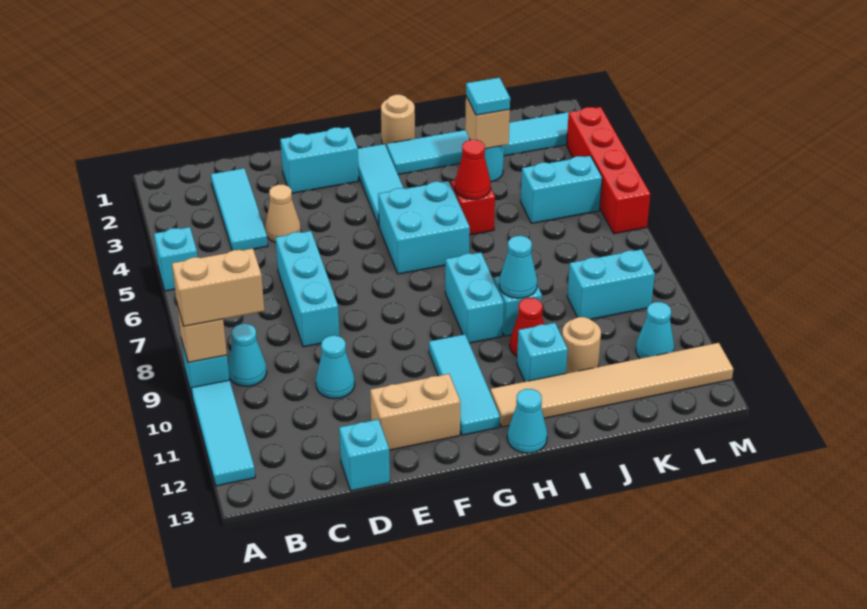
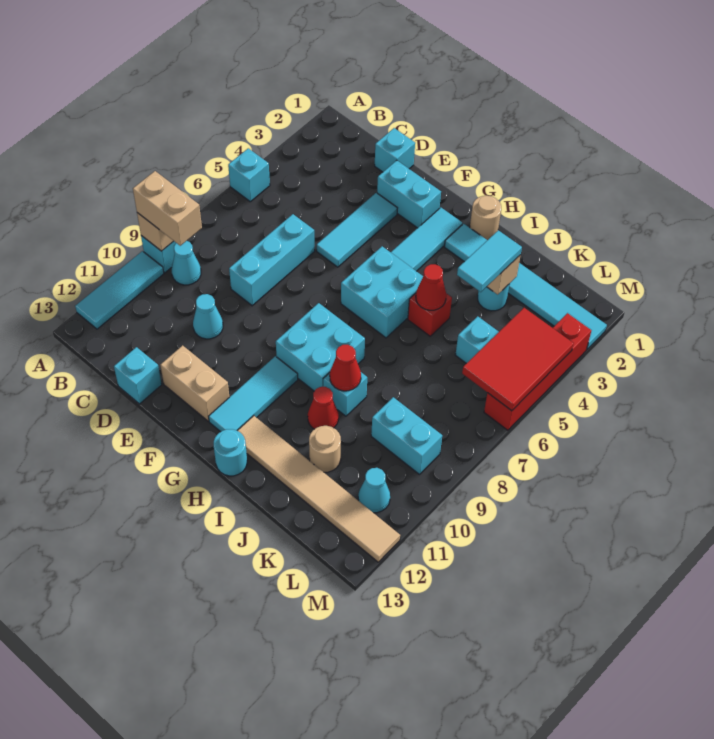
cyan 1x3 tile [211,168,268,250] -> cyan 1x3 tile moved to [317,193,397,267]
tan 1x1 cone [265,185,301,243] -> none
cyan 1x2 brick [445,252,504,343] -> cyan 2x2 brick [276,303,365,391]
cyan 1x1 cone [507,389,547,453] -> cyan 1x1 round brick [214,429,247,476]
cyan 1x1 cone [499,236,537,298] -> red 1x1 cone [330,345,361,391]
cyan 1x1 brick [517,323,568,382] -> cyan 1x1 brick moved to [375,128,415,172]
cyan 1x1 tile [466,78,510,115] -> cyan 1x2 tile [457,230,522,292]
none -> red 2x3 tile [462,308,574,411]

